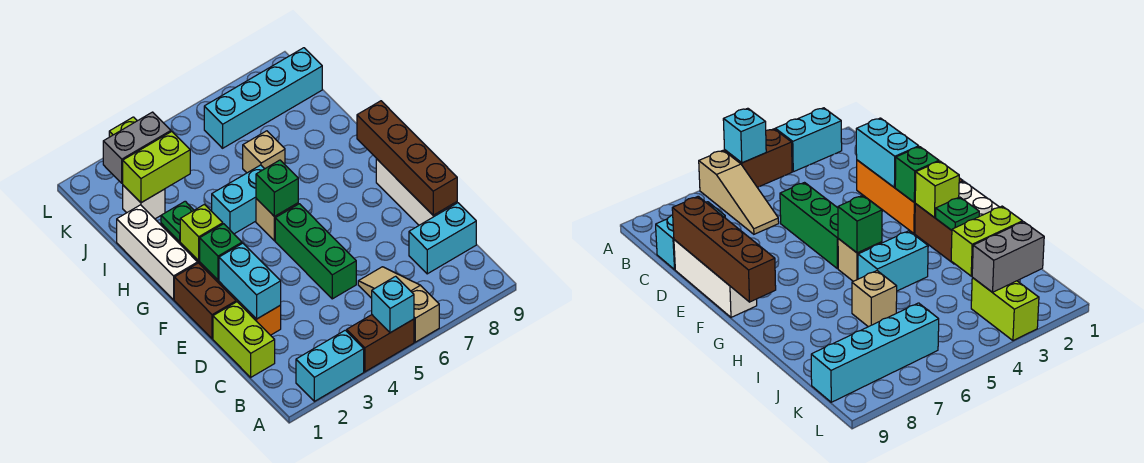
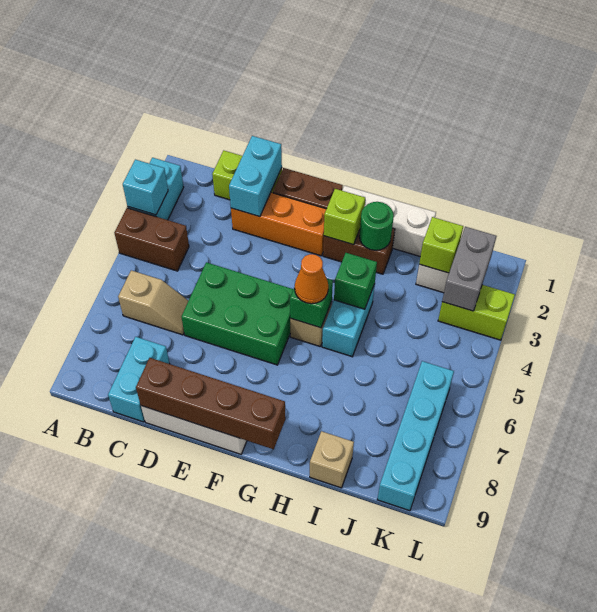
brown 1x2 brick [347,315,414,372] -> brown 1x2 brick turned to [114,208,189,271]
cyan 1x1 brick [372,276,414,333] -> cyan 1x1 brick moved to [123,160,168,215]
tan 1x3 slope [358,267,439,342] -> tan 1x2 slope [118,270,188,335]
cyan 1x2 brick [219,243,281,319] -> cyan 1x2 brick turned to [229,136,282,217]
green 1x3 brick [275,204,356,299] -> green 2x3 brick [182,262,293,365]
green 1x1 brick [200,224,242,280] -> green 1x1 brick moved to [334,253,377,309]
none -> orange 1x1 cone [295,254,328,304]
green 1x1 plate [161,201,194,242] -> green 1x1 round brick [359,202,394,250]
tan 1x1 brick [243,131,285,173] -> tan 1x1 brick moved to [310,431,354,488]
lime 1x2 brick [123,132,190,203] -> lime 1x1 brick [419,217,463,273]

